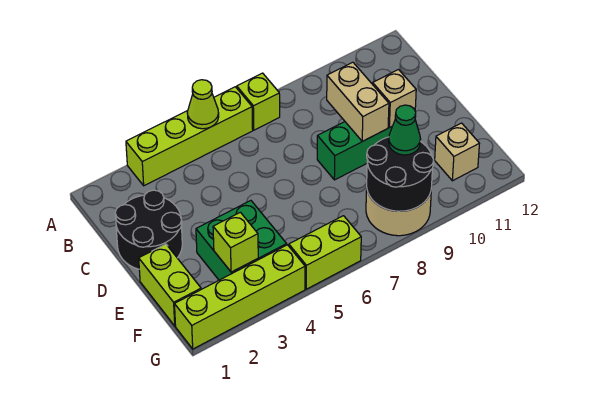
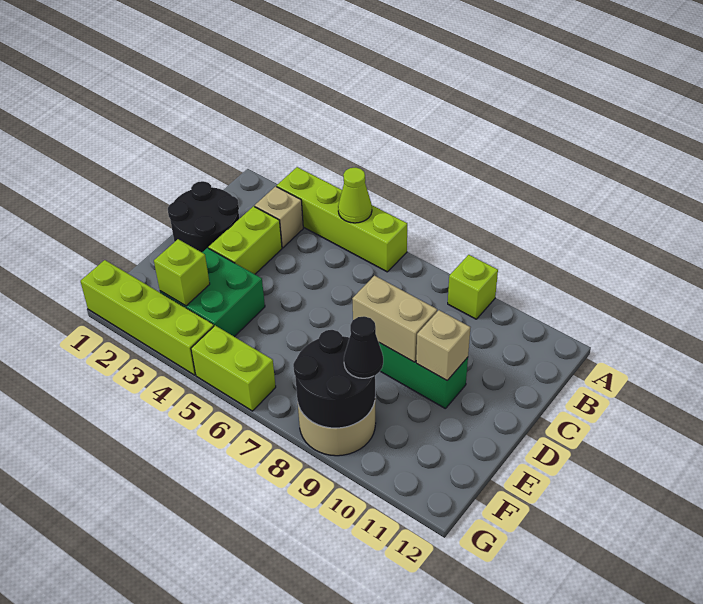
lime 1x1 brick [237,73,280,130] -> lime 1x1 brick moved to [448,255,498,319]
tan 1x2 brick [327,62,389,141] -> tan 1x2 brick turned to [352,276,437,362]
lime 1x2 brick [139,244,201,326] -> lime 1x2 brick moved to [209,206,282,274]
green 1x1 cone [389,105,421,155] -> black 1x1 cone [344,316,383,378]
tan 1x1 brick [435,123,480,181] -> tan 1x1 brick moved to [255,186,303,248]

